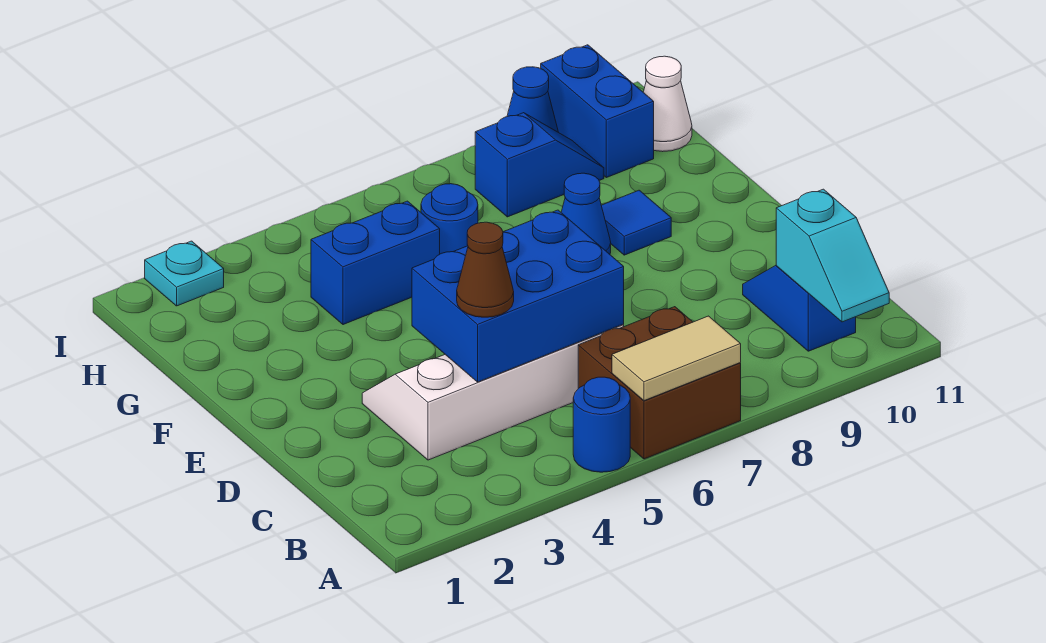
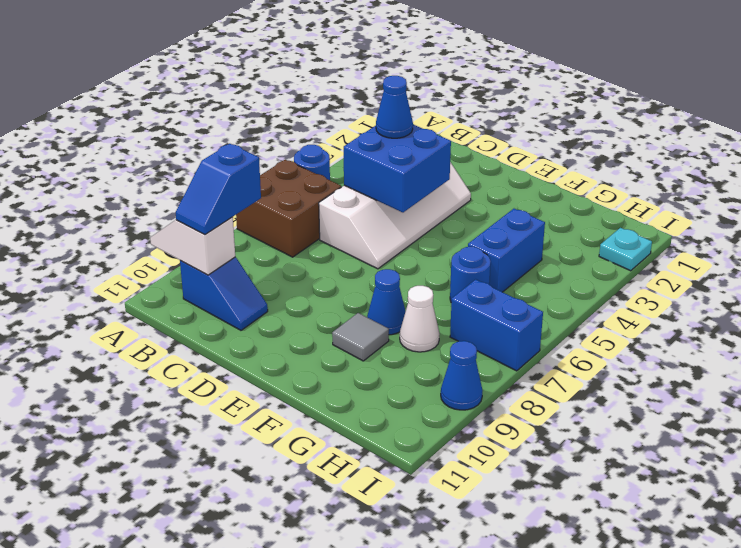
tan 1x2 tile [612,316,741,401] -> none
cyan 1x2 slope [776,189,889,322] -> white 1x2 slope [150,217,235,275]
blue 2x3 brick [412,210,624,382] -> blue 2x2 brick [344,125,451,212]
brown 1x1 cone [457,222,514,317] -> blue 1x1 cone [376,76,413,138]
blue 1x1 tile [601,190,671,255] -> grey 1x1 tile [332,313,389,361]
blue 1x2 slope [475,113,604,217] -> blue 1x2 slope moved to [176,144,261,235]
blue 1x2 brick [541,45,654,178] -> blue 1x2 brick moved to [450,279,543,371]
white 1x1 cone [643,56,692,152] -> white 1x1 cone moved to [400,286,440,352]

